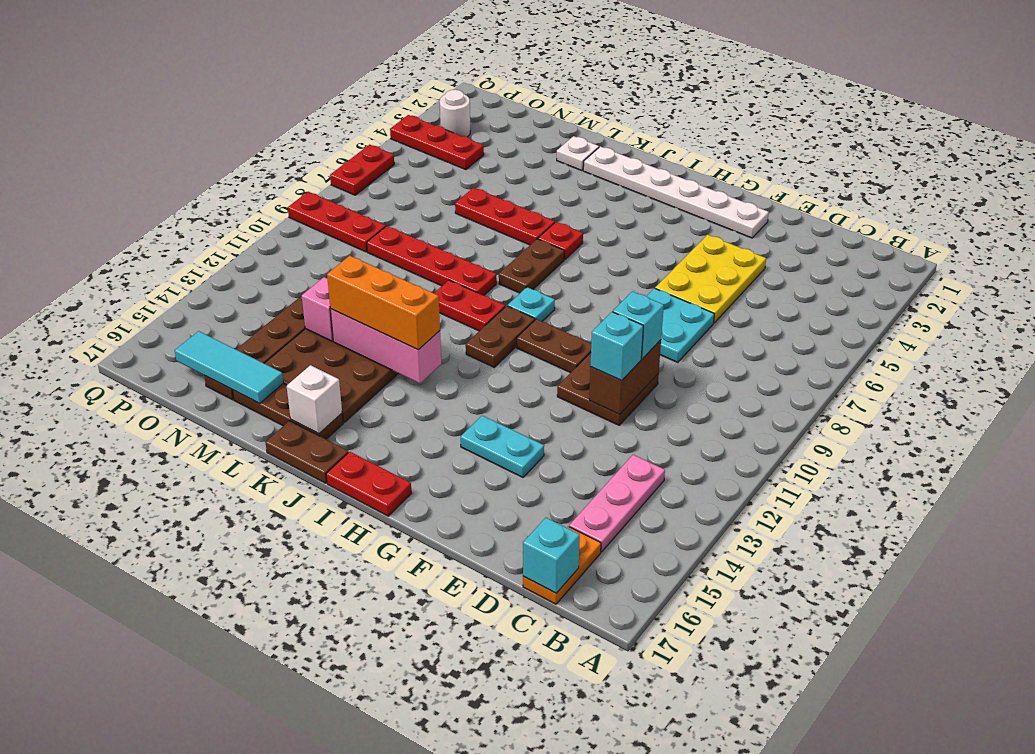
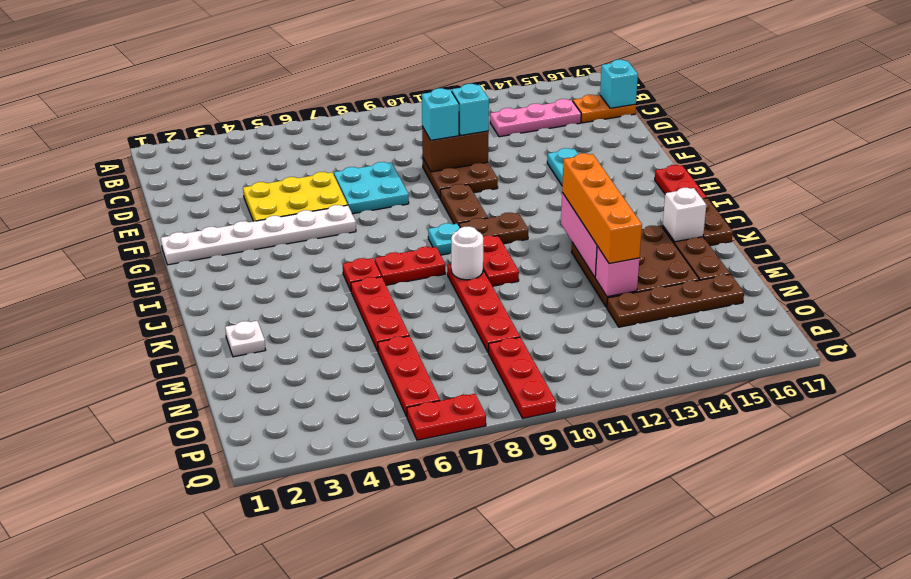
white 1x6 plate [583,146,769,238] -> white 1x6 plate turned to [161,205,356,265]
brown 1x2 plate [499,239,564,293] -> red 1x2 plate [375,247,445,285]
orange 1x3 brick [327,256,440,350] -> orange 1x4 brick [562,153,642,264]
cyan 1x3 tile [175,331,283,403] -> none
red 1x3 plate [390,115,484,170] -> red 1x3 plate moved to [378,336,440,416]
white 1x1 round brick [439,90,470,137] -> white 1x1 round brick moved to [451,226,483,280]

